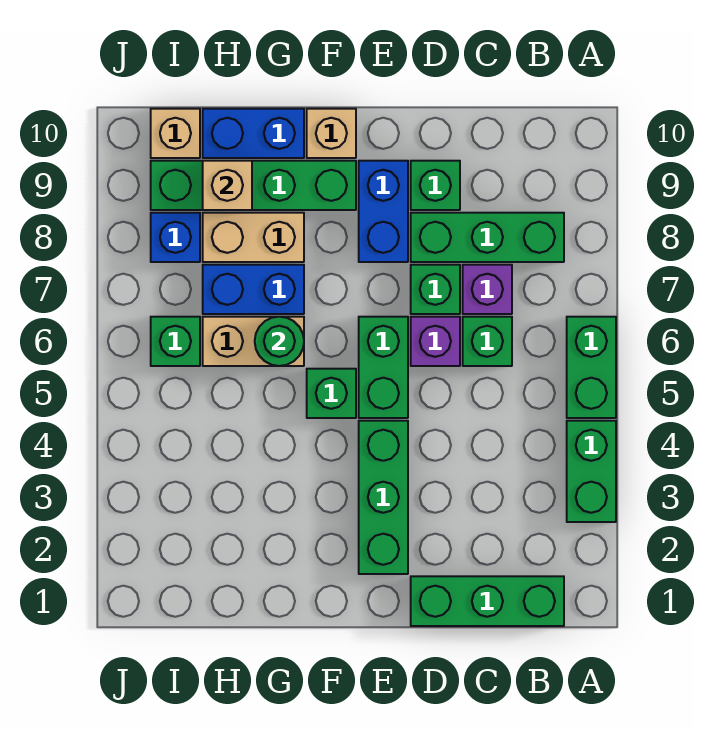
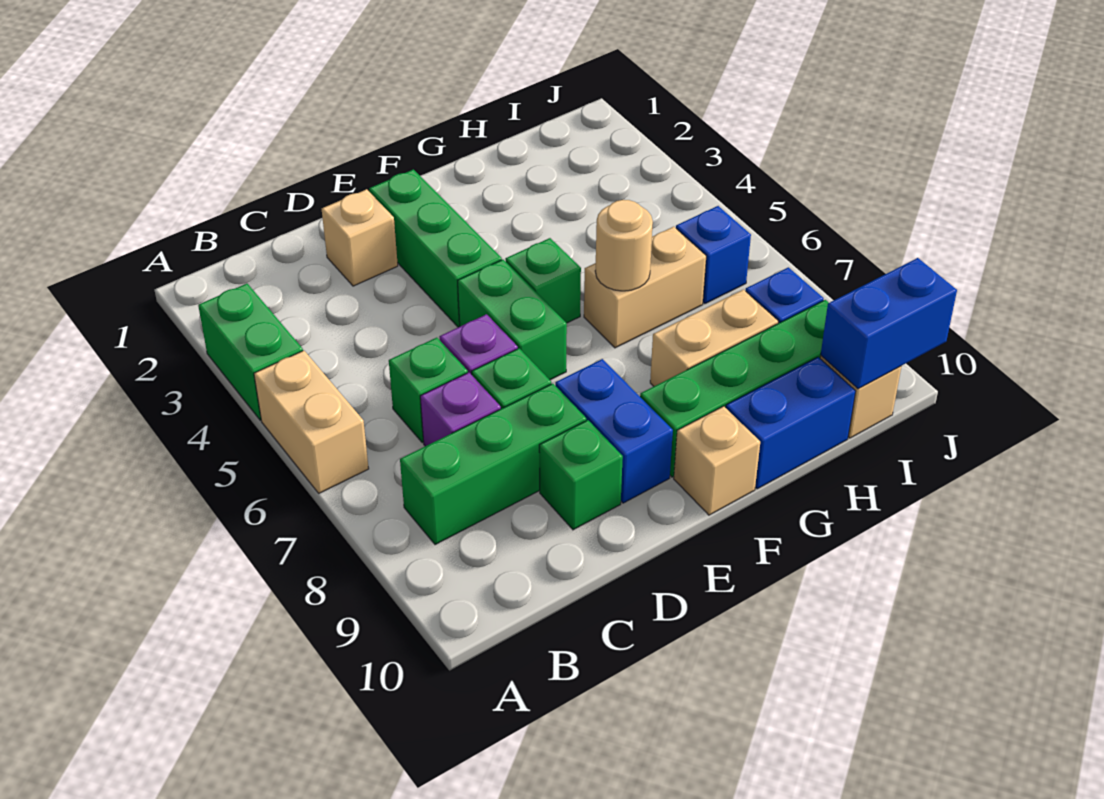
green 1x2 brick [567,317,616,418] -> tan 1x2 brick [254,351,369,493]
green 1x3 brick [411,576,564,626] -> none
green 1x1 round brick [255,317,304,366] -> tan 1x1 round brick [595,200,653,291]
blue 1x2 brick [203,265,304,314] -> blue 1x2 brick moved to [821,258,957,389]
tan 1x1 brick [203,161,252,210] -> tan 1x1 brick moved to [322,189,398,286]
green 1x1 brick [151,317,200,366] -> blue 1x1 brick [676,206,751,303]

